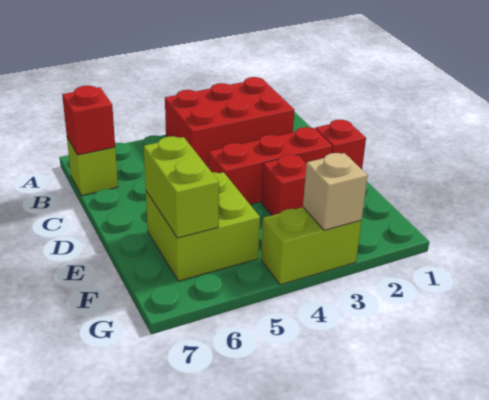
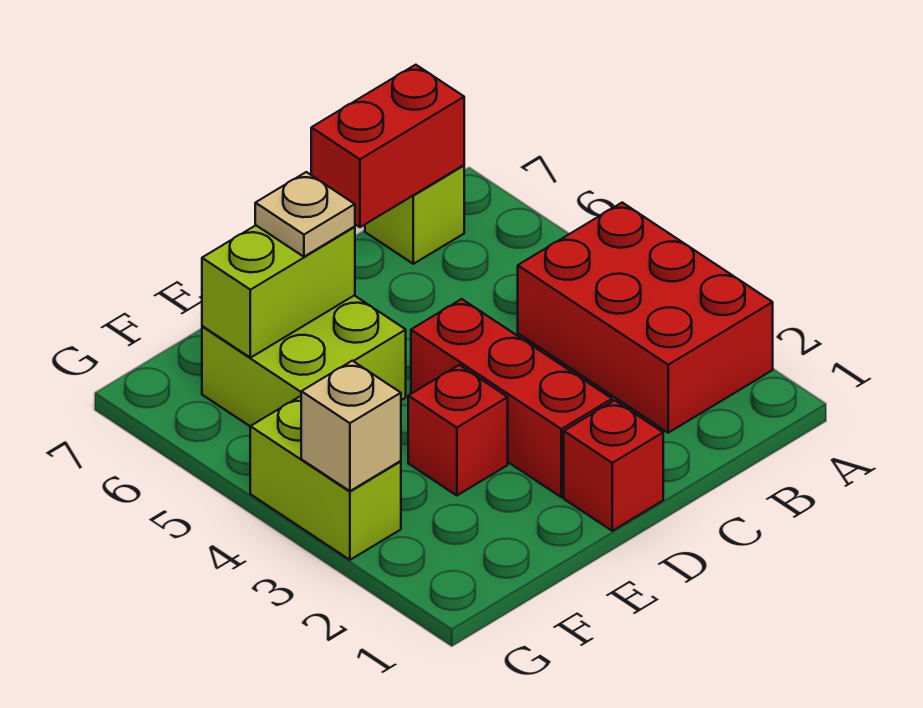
red 1x1 brick [62,86,115,155] -> red 1x2 brick [311,65,464,227]
none -> tan 1x1 plate [255,172,355,257]

